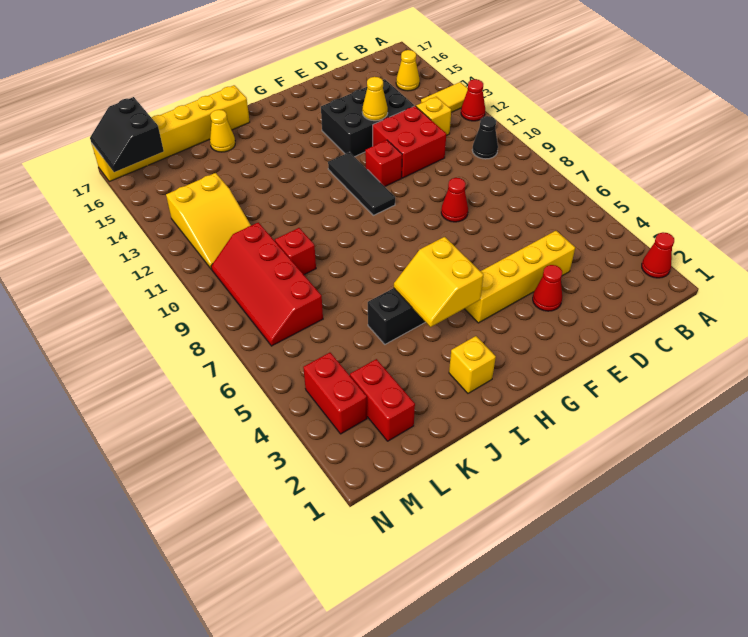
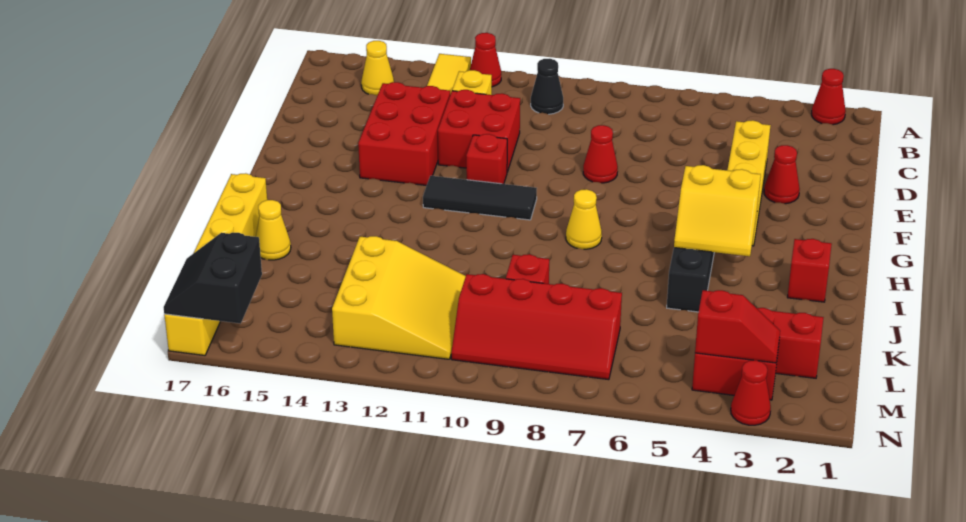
black 2x3 brick [321,79,414,157] -> red 2x3 brick [358,82,450,186]
yellow 1x1 cone [362,77,388,121] -> yellow 1x1 cone moved to [566,189,602,249]
yellow 1x1 brick [449,336,496,393] -> red 1x1 brick [787,239,832,302]
yellow 2x3 slope [166,173,251,269] -> yellow 3x3 slope [332,236,466,359]
none -> red 1x2 slope [695,290,780,363]
black 2x2 slope [90,97,164,172] -> black 2x2 slope turned to [164,233,262,324]
none -> red 1x1 cone [731,360,771,425]

